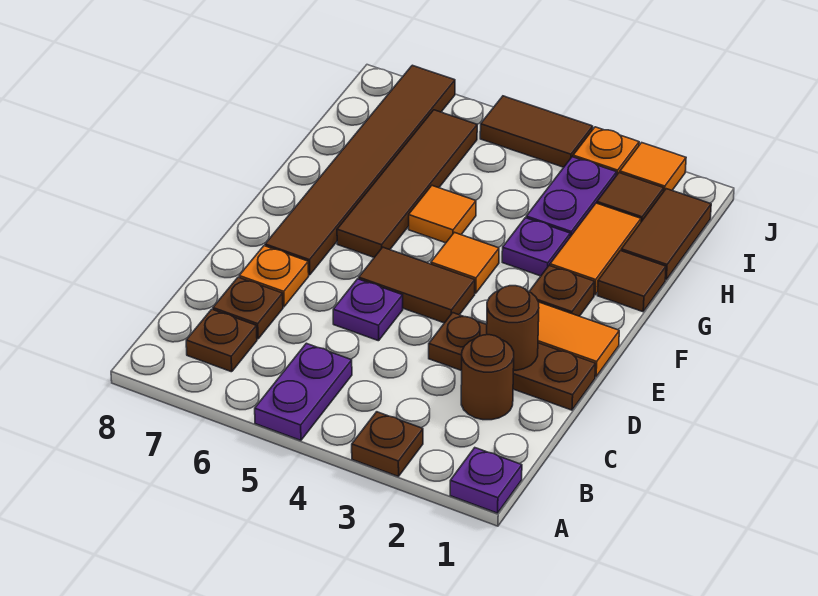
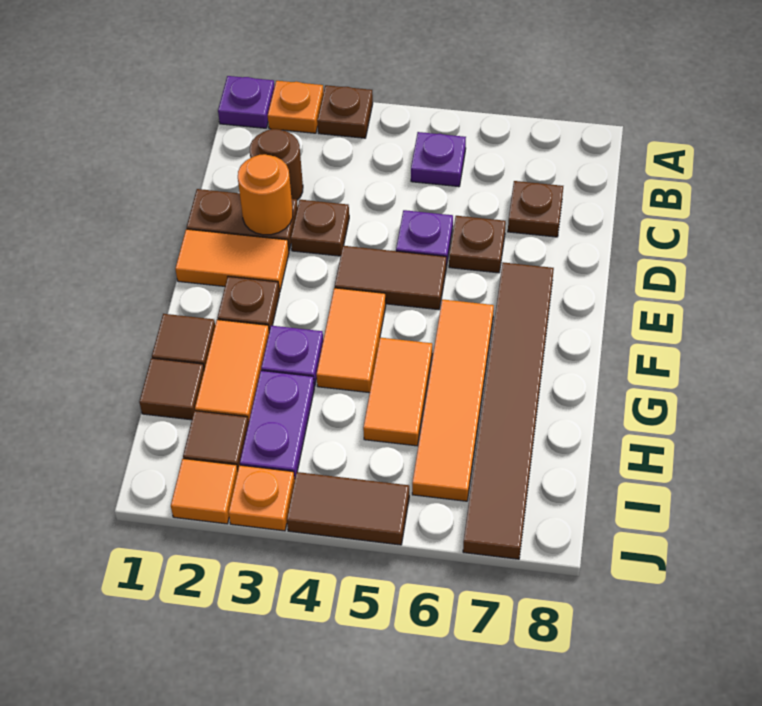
purple 1x2 plate [255,343,352,440] -> purple 1x1 plate [411,132,466,187]
brown 1x1 plate [186,309,257,372] -> brown 1x1 plate moved to [449,216,506,273]
brown 1x1 round brick [487,286,539,370] -> orange 1x1 round brick [238,154,293,235]
orange 1x1 plate [239,246,309,307] -> orange 1x1 plate moved to [268,81,323,133]
orange 1x1 tile [431,232,499,293] -> orange 1x2 tile [316,288,386,393]
brown 1x4 tile [337,110,477,257] -> orange 1x4 tile [412,299,494,501]
orange 1x1 tile [409,186,476,243] -> orange 1x2 tile [363,338,432,446]
brown 1x2 tile [621,189,711,280] -> brown 1x1 tile [139,358,204,420]

